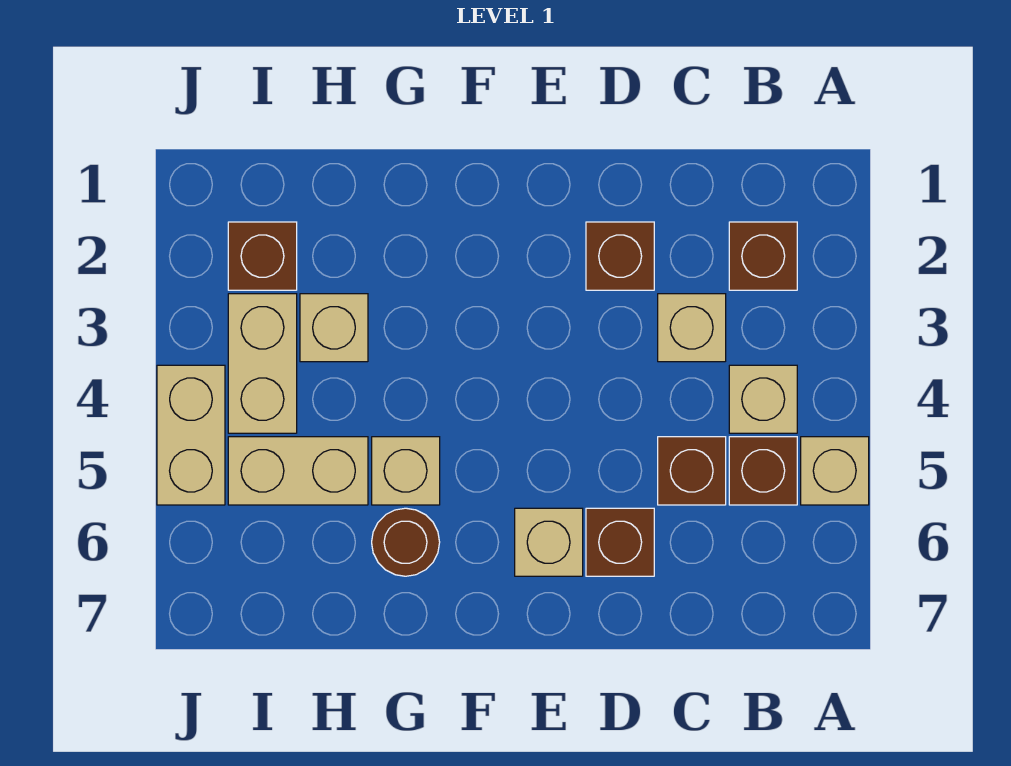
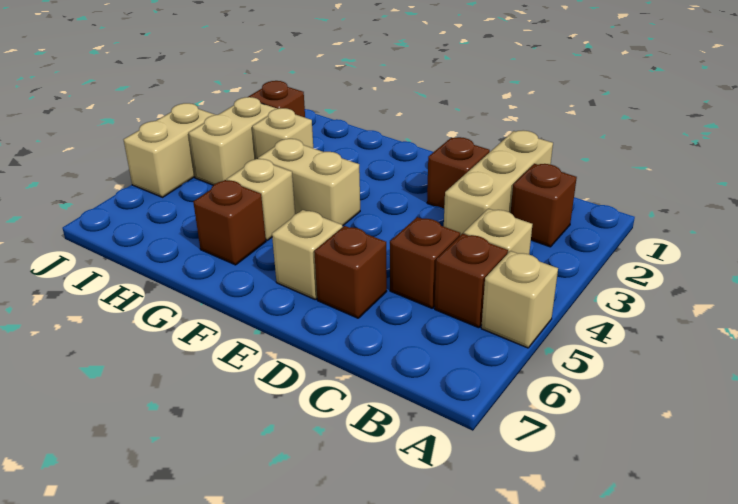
tan 1x1 brick [658,294,726,362] -> tan 1x3 brick [444,130,553,235]
brown 1x1 round brick [372,508,440,576] -> brown 1x1 brick [193,180,266,265]
tan 1x2 brick [228,437,368,505] -> tan 1x2 brick moved to [258,139,360,226]

